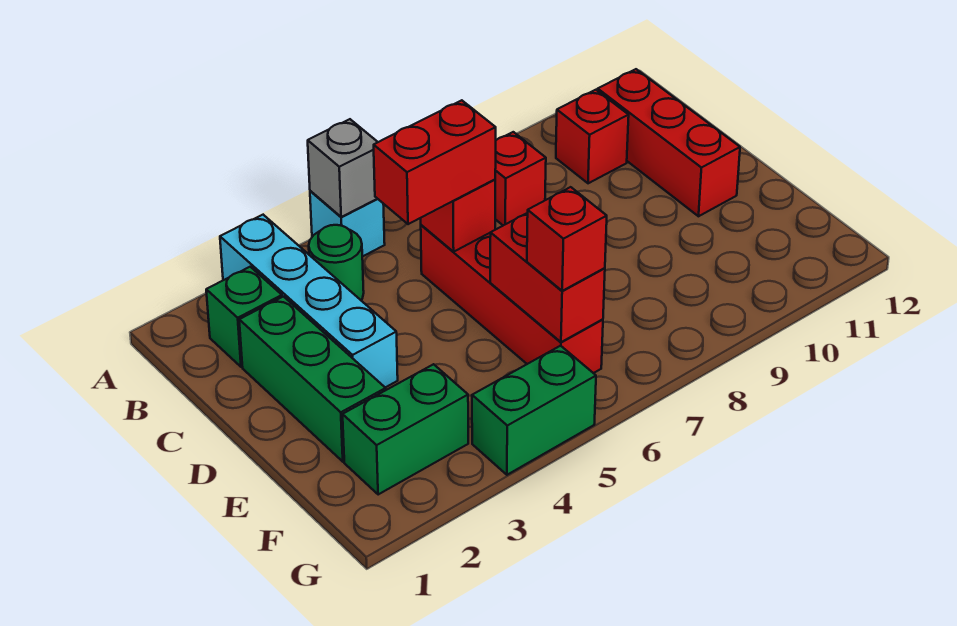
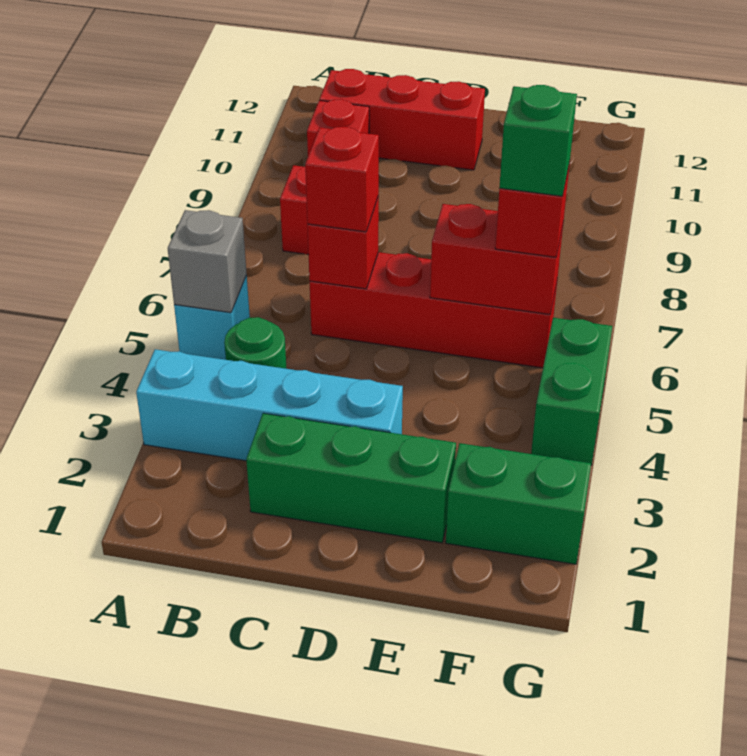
green 1x1 brick [206,267,282,367] -> green 1x1 brick moved to [499,85,577,196]
red 1x2 brick [374,100,496,224] -> red 1x1 brick [305,127,379,232]
green 1x2 brick [343,364,468,495] -> green 1x2 brick turned to [446,443,591,564]

